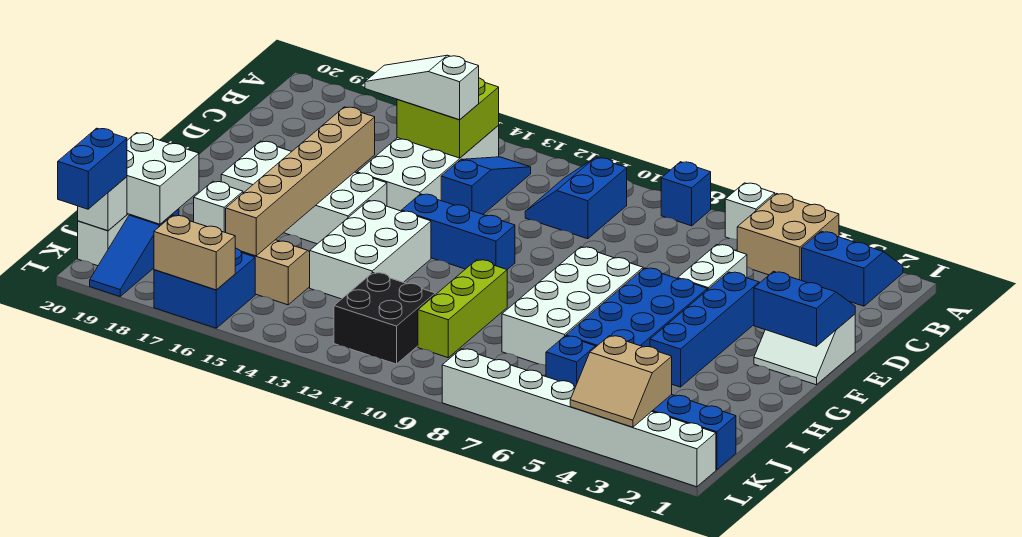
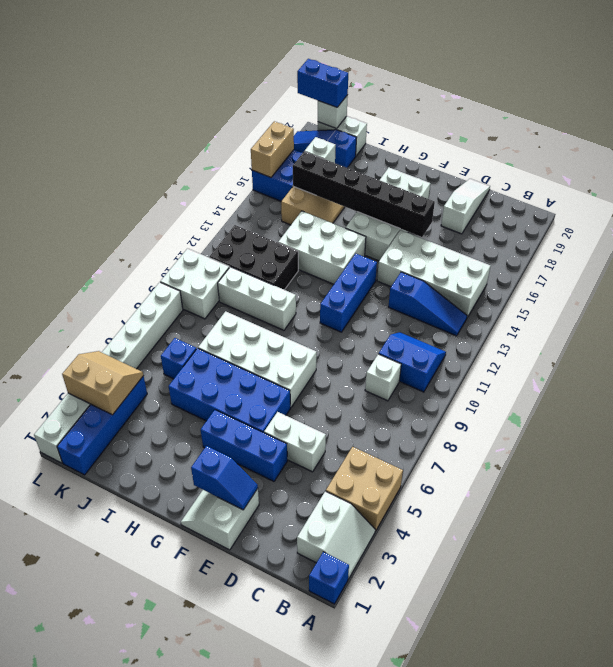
blue 2x2 slope [802,231,903,306] -> white 2x2 slope [297,491,375,579]
white 1x1 brick [725,183,775,240] -> white 1x1 brick moved to [365,354,401,401]
blue 1x1 brick [661,162,711,226] -> blue 1x1 brick moved to [309,552,349,604]
lime 2x2 brick [397,78,499,158] -> none
white 1x3 slope [365,55,479,120] -> white 1x3 slope moved to [441,179,490,234]
blue 2x2 slope [754,271,855,346] -> blue 1x2 slope [191,446,258,510]
blue 1x4 brick [650,272,759,387] -> blue 1x3 brick [201,410,287,481]
tan 1x6 brick [226,107,375,256] -> black 1x6 brick [293,151,435,237]
lime 1x3 brick [418,260,507,358] -> white 1x3 brick [218,267,296,330]
white 2x2 brick [127,133,199,224] -> white 2x2 brick moved to [160,249,229,319]
black 2x2 brick [334,273,435,364] -> black 2x3 brick [209,225,298,290]
tan 2x2 slope [570,336,672,427] -> tan 2x2 slope turned to [62,351,144,415]

